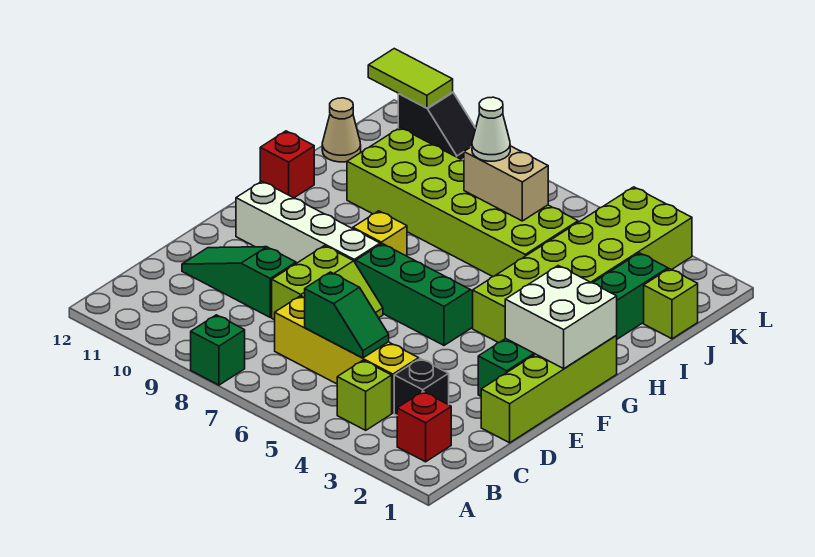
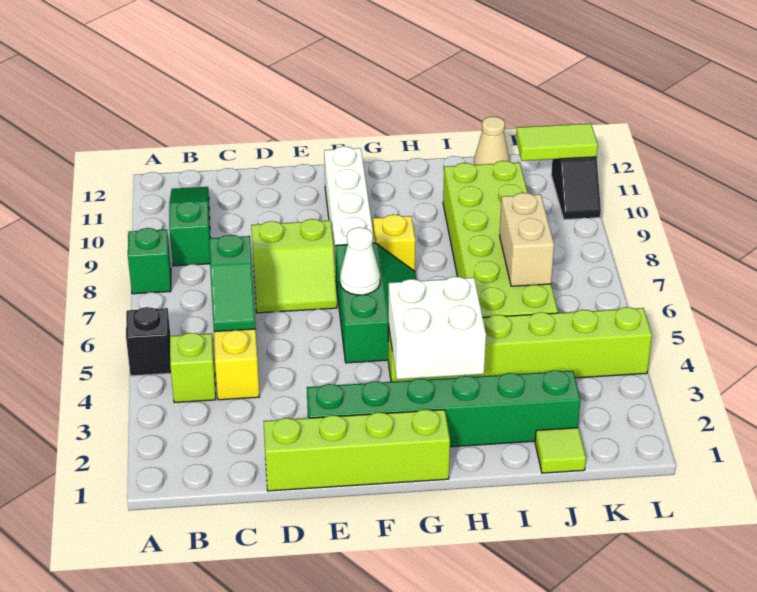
red 1x1 brick [397,392,451,462] -> none
black 1x1 brick [394,359,449,415] -> black 1x1 brick moved to [126,307,171,376]
green 1x3 slope [182,247,296,317] -> green 1x3 slope moved to [169,187,210,266]
white 2x2 brick [505,266,617,369] -> white 2x2 brick moved to [388,277,486,380]
lime 2x6 brick [473,187,692,343] -> lime 1x6 brick [388,307,652,382]
red 1x1 brick [260,131,314,198] -> none
lime 1x1 brick [644,269,698,339] -> lime 1x1 tile [535,428,586,473]
white 1x1 cone [472,97,510,161] -> white 1x1 cone moved to [340,227,380,295]
lime 1x2 tile [368,49,453,108] -> lime 1x2 tile turned to [516,124,598,161]

